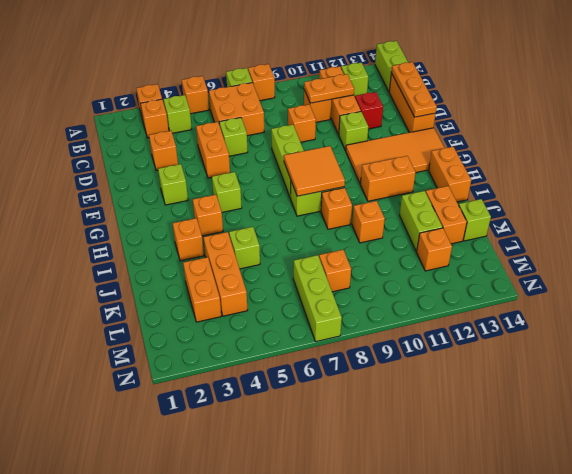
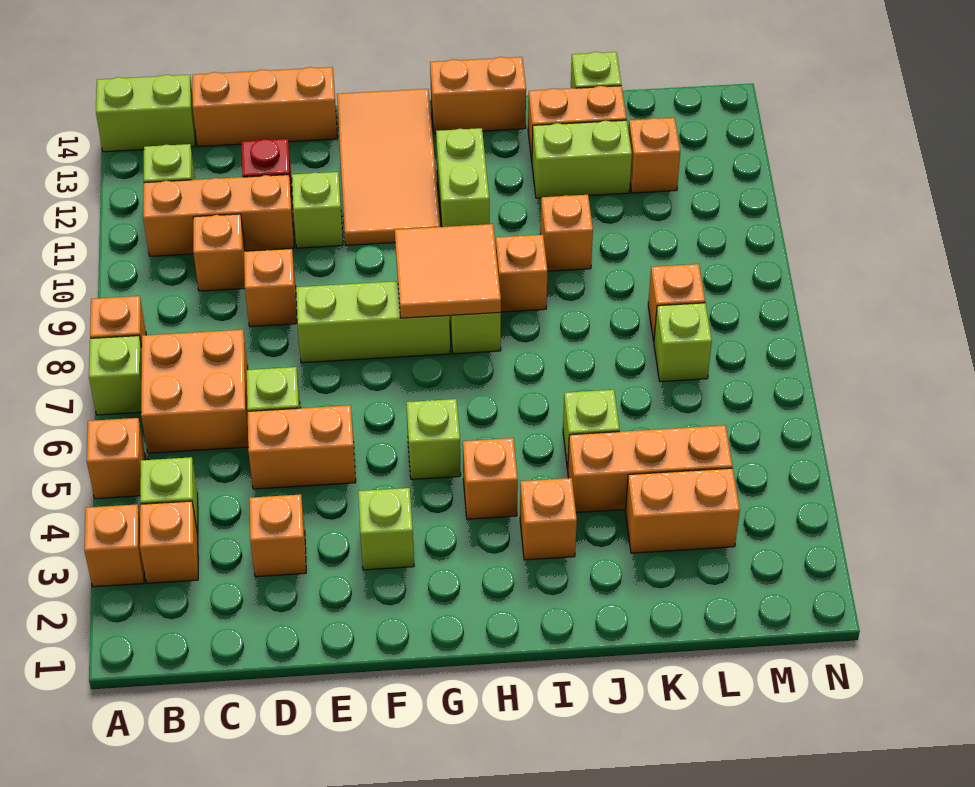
orange 1x2 plate [304,74,354,103] -> none
orange 1x3 plate [391,62,437,117] -> none
orange 1x2 brick [360,156,416,201] -> lime 1x2 brick [436,128,489,227]
lime 1x3 brick [293,255,342,342] -> lime 1x1 brick [654,303,712,382]

